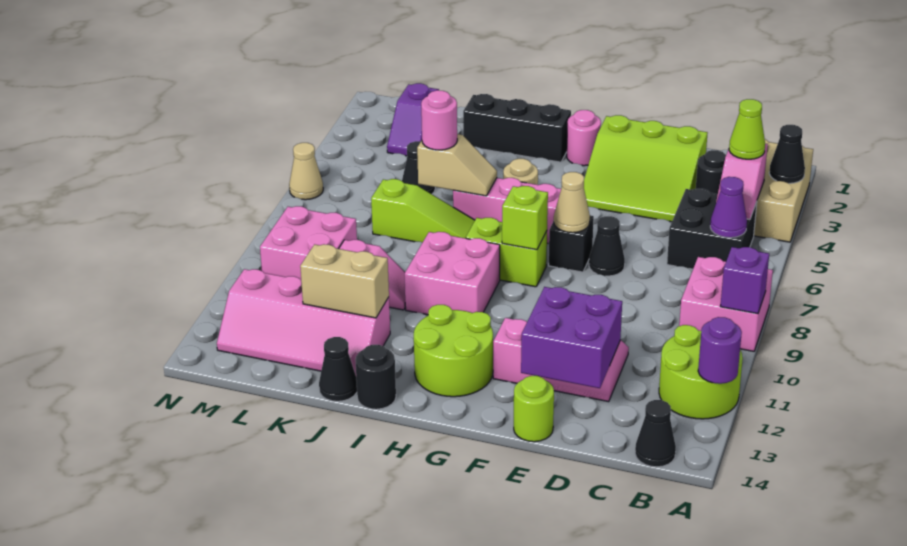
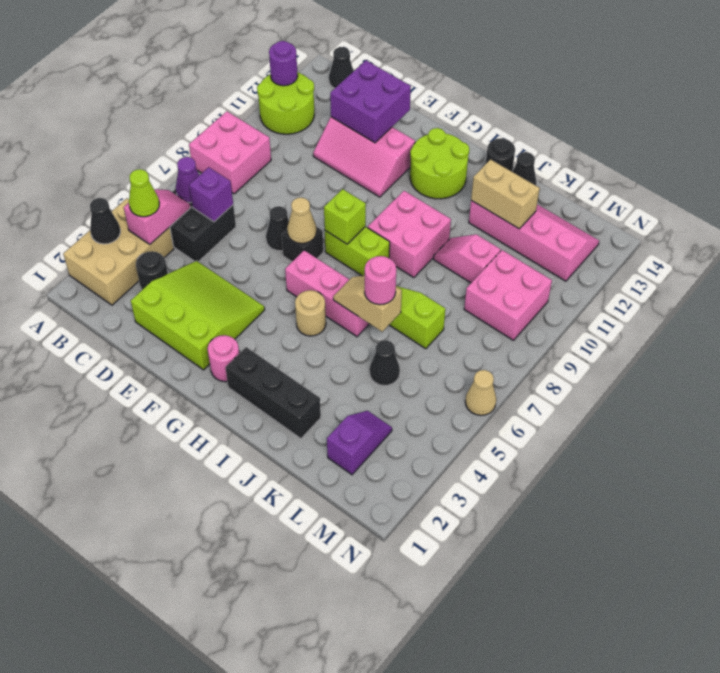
purple 1x1 brick [720,247,769,314] -> purple 1x1 brick moved to [189,167,233,222]
lime 1x1 round brick [514,376,554,442] -> none

